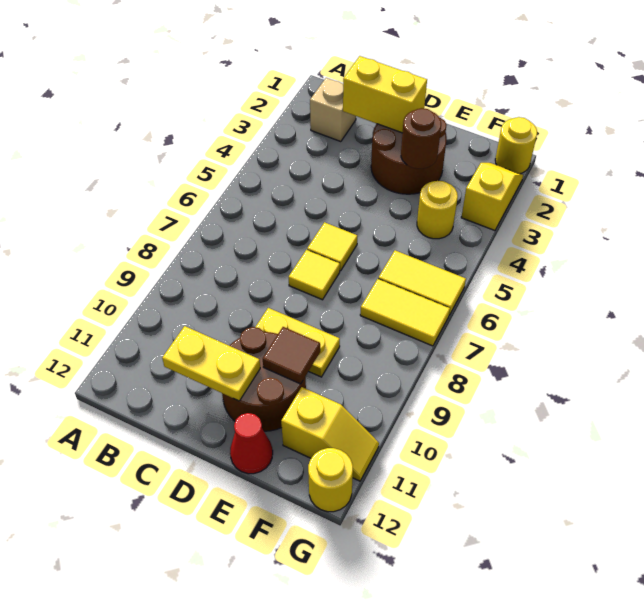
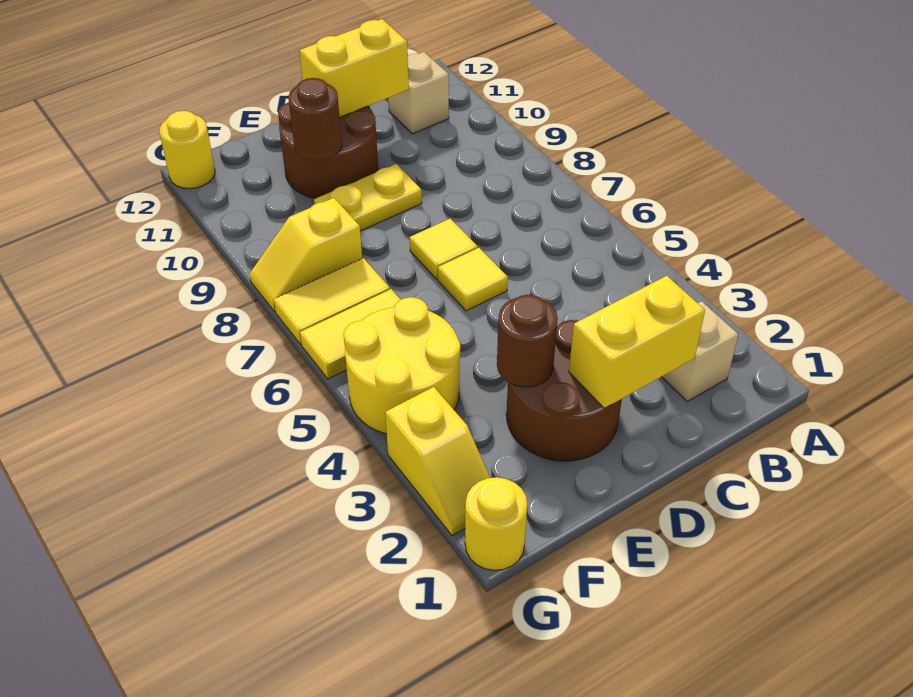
none -> tan 1x1 brick [388,52,449,134]
yellow 1x2 plate [162,326,260,401] -> yellow 1x2 brick [299,19,409,117]
brown 1x1 tile [263,327,320,384] -> brown 1x1 round brick [288,78,342,160]
red 1x1 cone [230,413,273,474] -> none
yellow 1x1 round brick [417,181,458,239] -> yellow 2x2 round brick [344,297,460,434]
yellow 1x2 slope [281,387,379,481] -> yellow 1x2 slope moved to [249,198,362,312]

